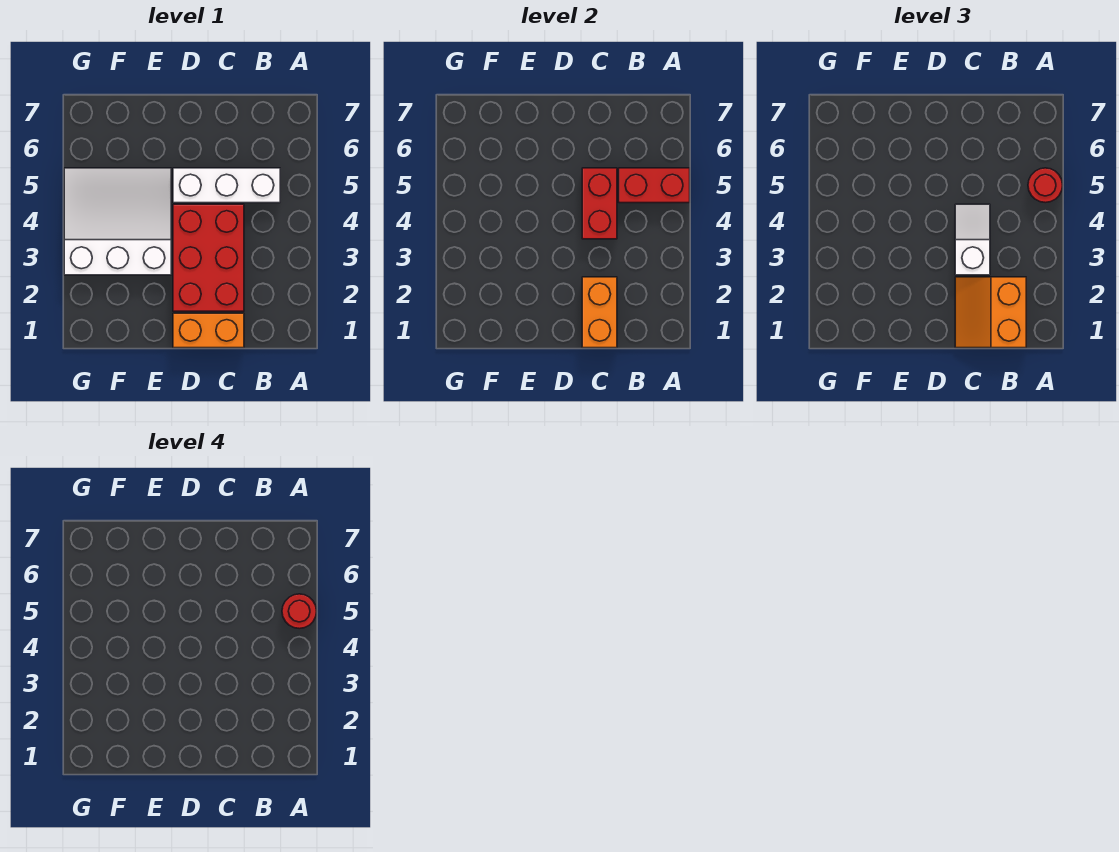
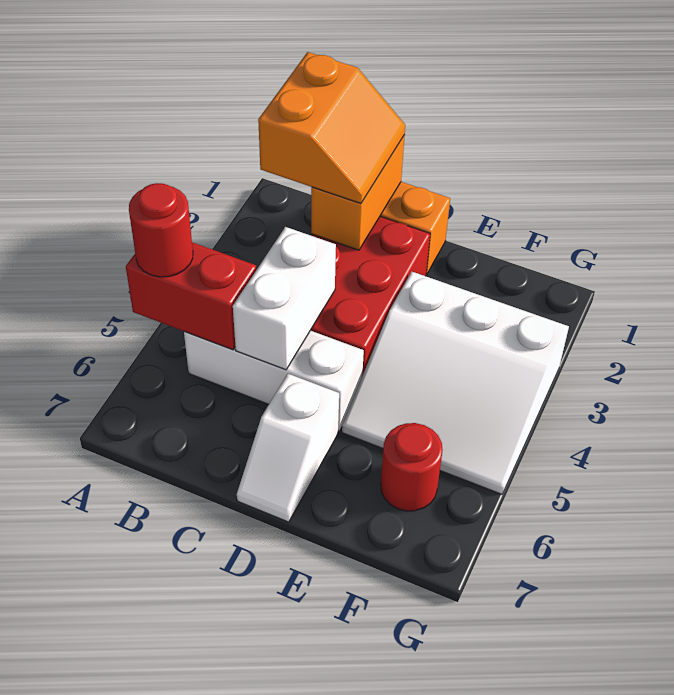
red 1x1 round brick [282,594,317,629] -> red 1x1 round brick moved to [381,423,443,511]
white 1x2 slope [955,204,990,275] -> white 1x2 slope moved to [237,374,339,522]
red 1x2 brick [582,168,617,239] -> white 1x2 brick [233,227,336,370]

